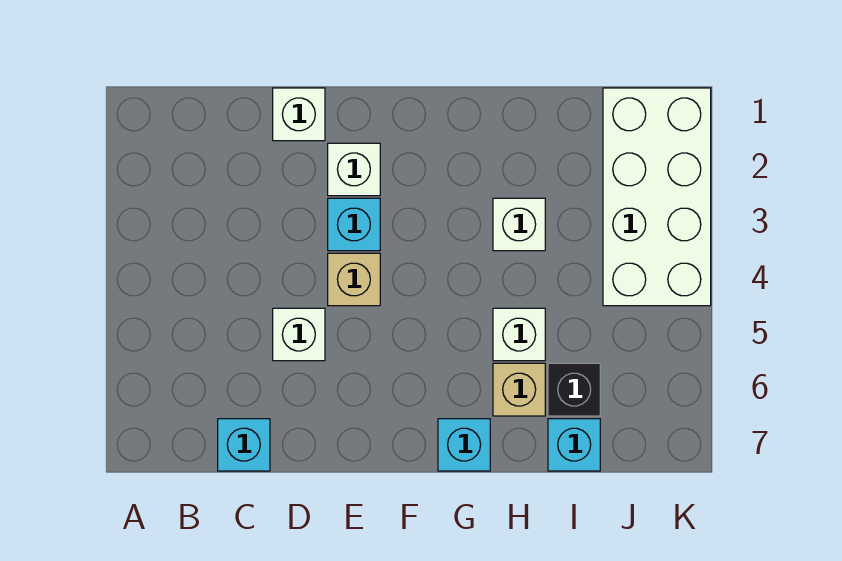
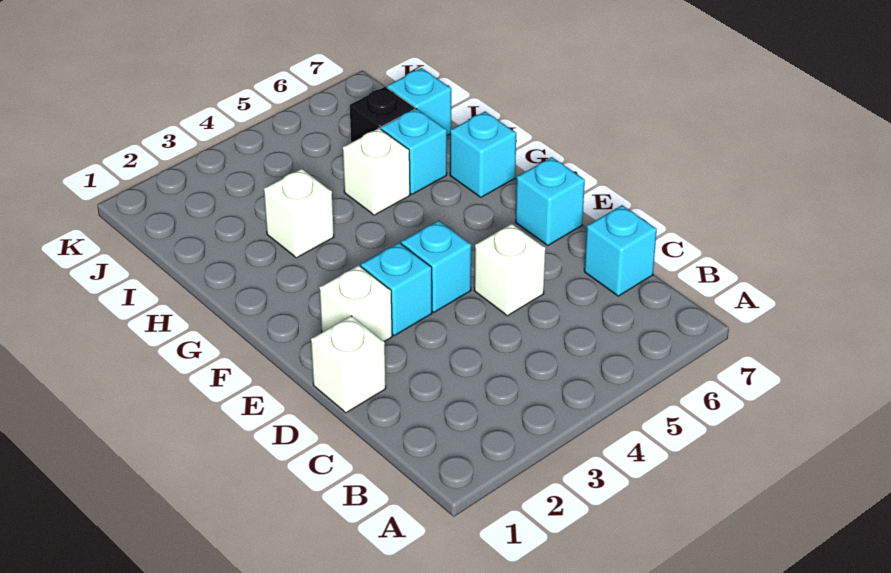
tan 1x1 brick [328,253,380,306] -> cyan 1x1 brick [401,221,471,312]
none -> cyan 1x1 brick [516,157,585,245]
tan 1x1 brick [493,363,545,416] -> cyan 1x1 brick [381,109,447,194]
white 2x4 brick [603,88,711,306] -> none

